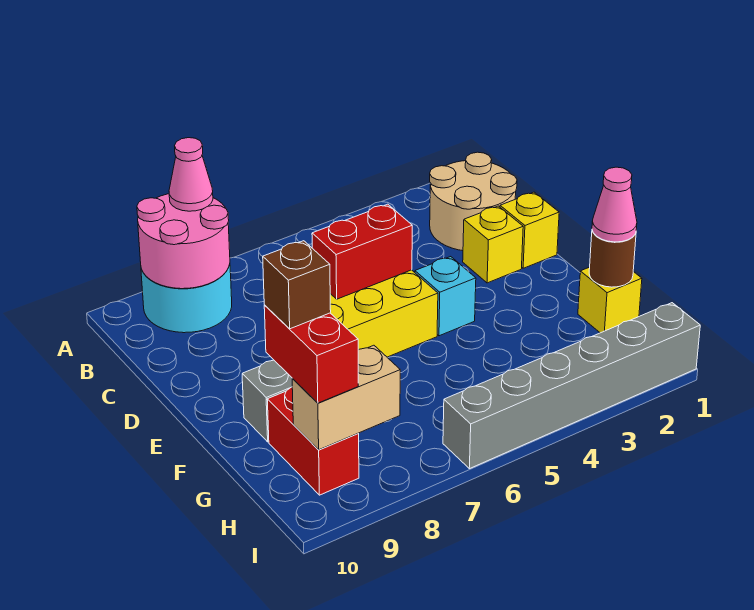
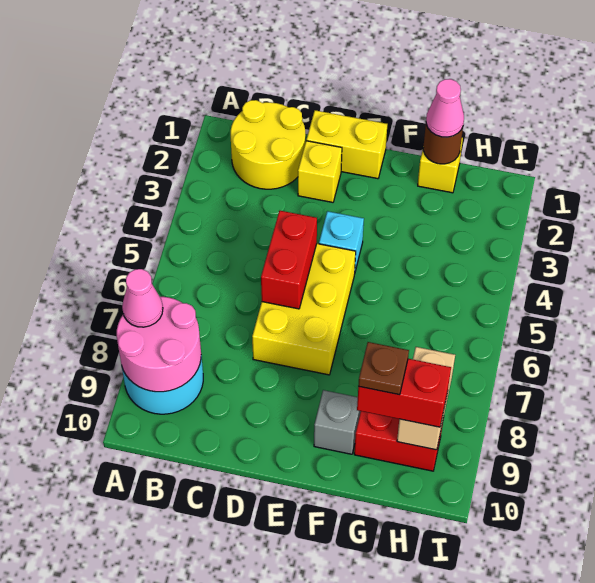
tan 2x2 round brick [430,152,517,251] -> yellow 2x2 round brick [231,100,305,189]
yellow 1x1 brick [500,192,559,268] -> yellow 1x2 brick [307,110,387,179]
brown 1x1 brick [263,241,331,329] -> brown 1x1 plate [358,342,409,395]
grey 1x6 brick [443,303,700,469] -> none

